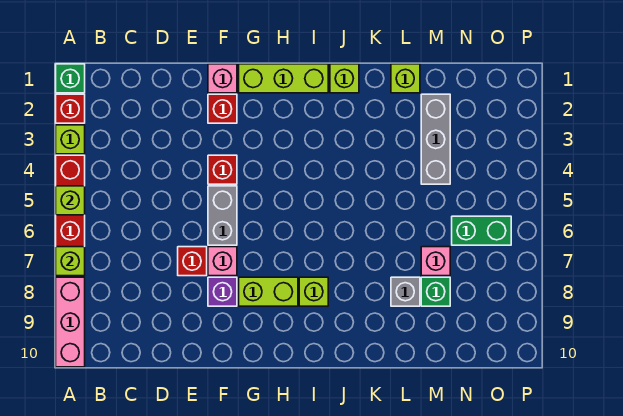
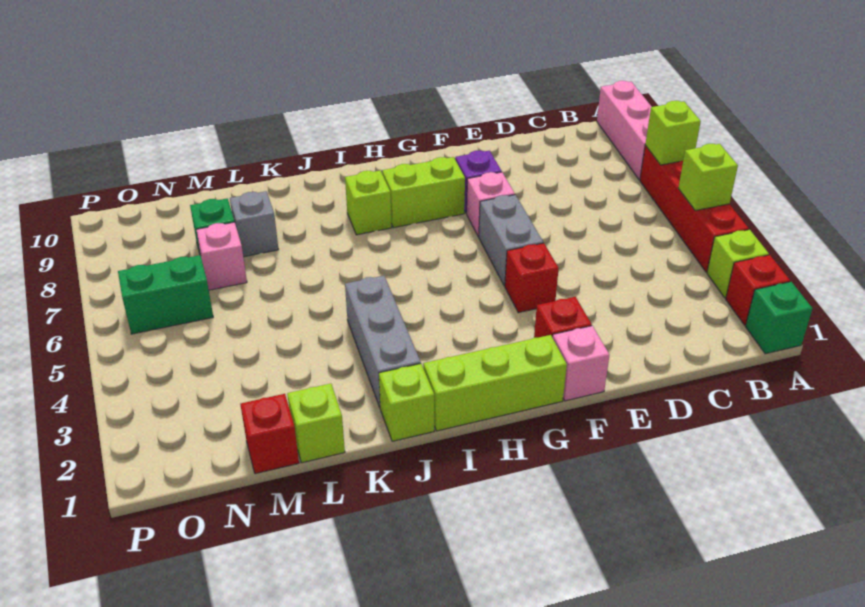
red 1x1 brick [178,247,207,276] -> red 1x1 brick moved to [240,394,299,474]
grey 1x3 brick [421,94,450,184] -> grey 1x3 brick moved to [345,276,421,407]

